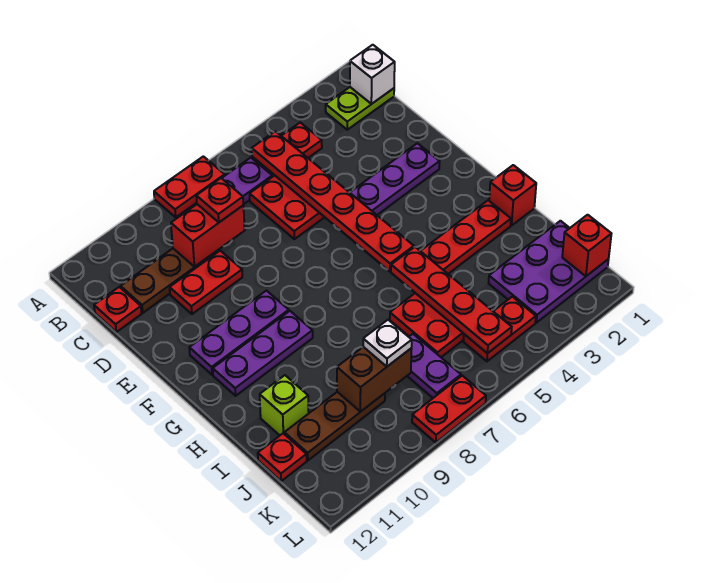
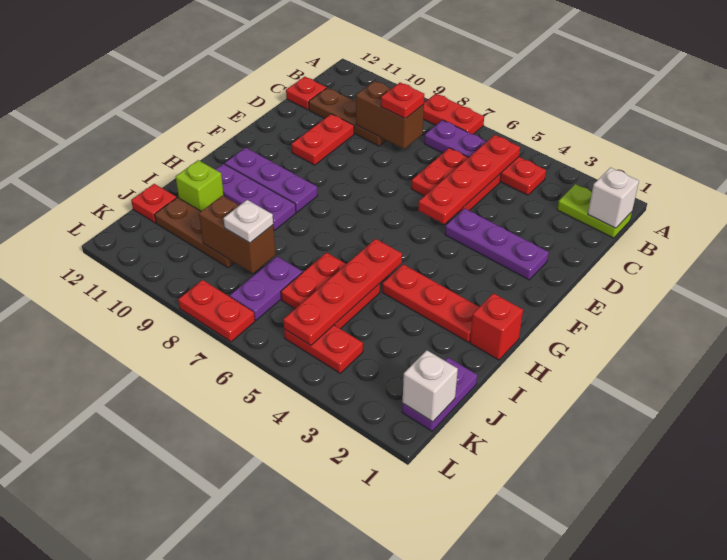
red 1x6 plate [252,131,414,271] -> red 1x4 plate [418,135,520,224]
red 1x2 brick [171,204,245,267] -> brown 1x2 brick [356,81,424,149]
red 1x2 plate [170,251,242,314] -> red 1x2 plate turned to [292,114,354,165]
purple 1x3 plate [189,291,289,375] -> purple 1x3 plate moved to [216,164,296,230]
purple 2x3 plate [489,221,609,323] -> purple 1x2 plate [402,357,478,431]
red 1x1 brick [562,215,611,276] -> white 1x1 brick [403,350,458,422]

